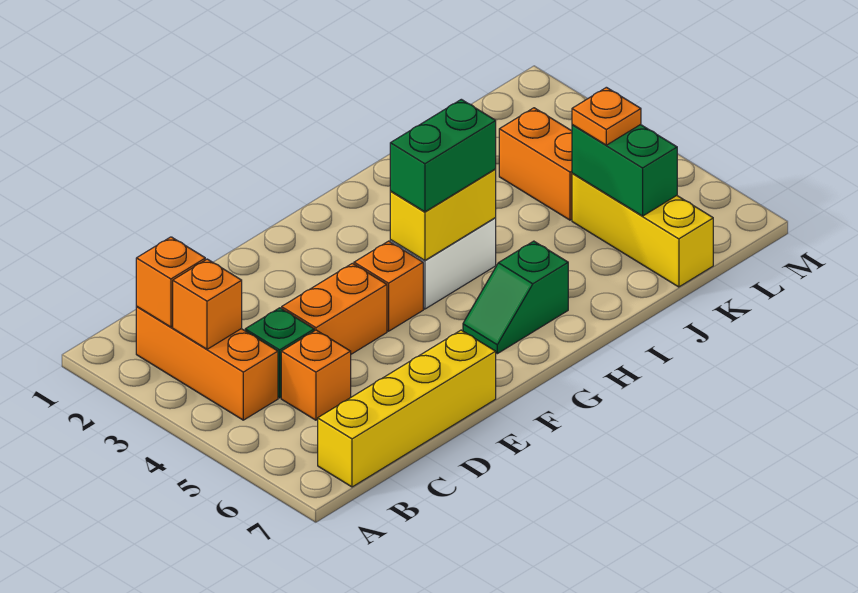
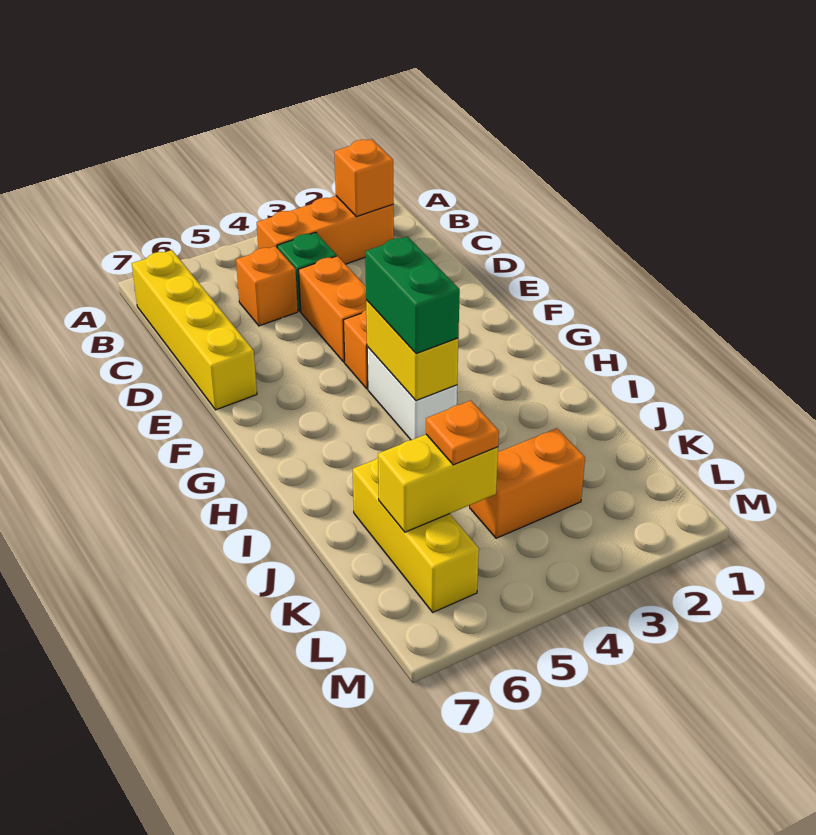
orange 1x1 brick [173,259,242,349] -> none
green 1x2 slope [463,241,568,354] -> none
yellow 1x3 brick [572,173,713,287] -> yellow 1x3 brick turned to [353,458,479,612]
green 1x2 brick [572,125,677,216] -> yellow 1x2 brick [378,435,498,532]

